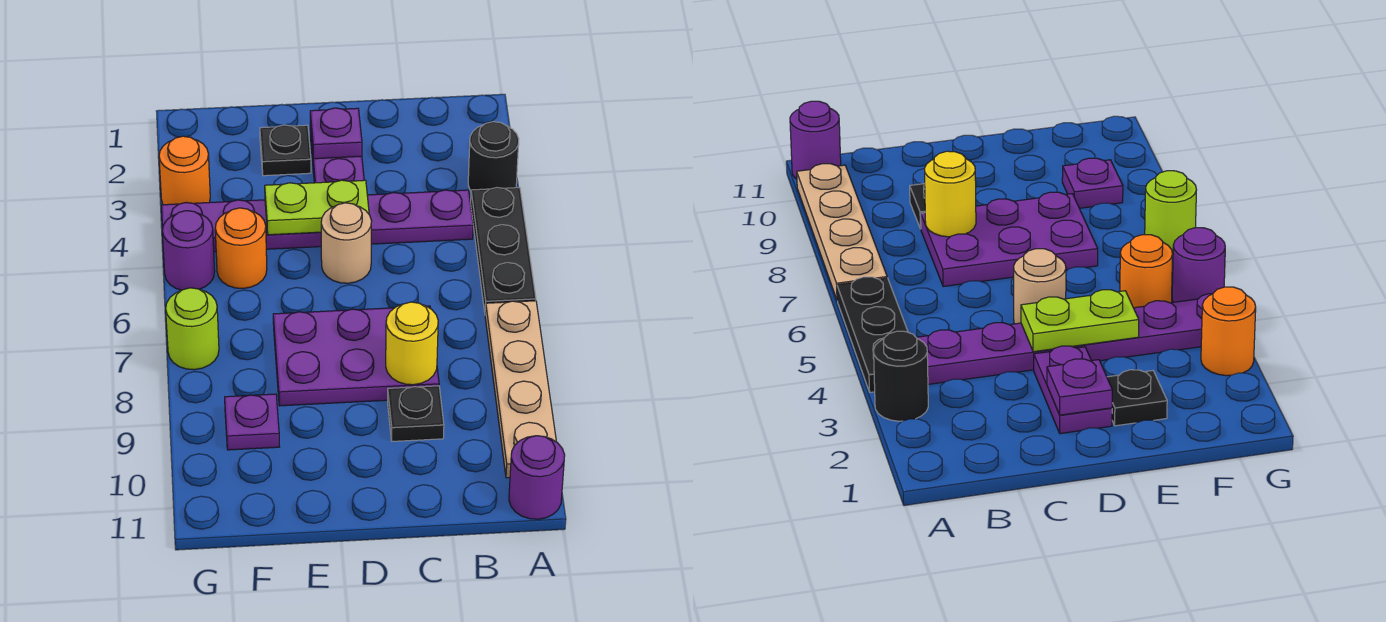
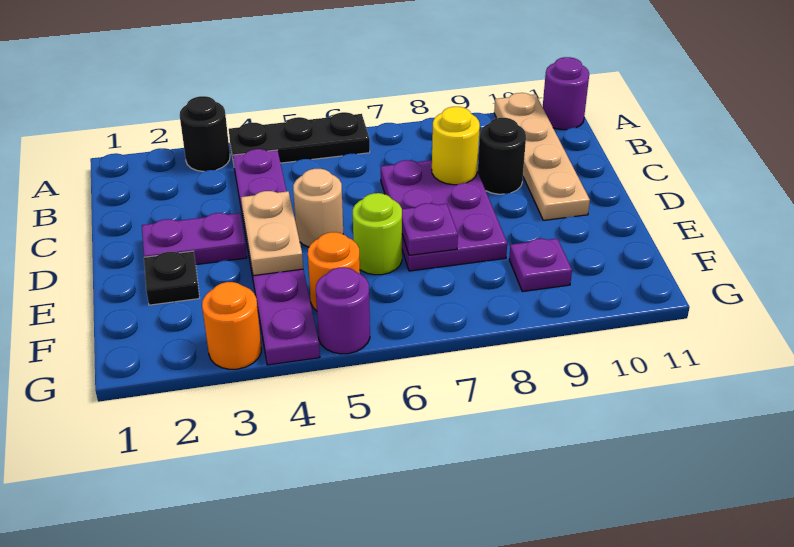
tan 1x4 plate [485,301,556,478] -> tan 1x4 plate turned to [494,93,590,220]
black 1x1 plate [388,386,444,441] -> black 1x1 round brick [478,118,526,194]
purple 1x1 plate [310,108,362,159] -> purple 1x1 plate moved to [402,203,458,255]
lime 1x2 plate [265,180,369,235] -> tan 1x2 plate [241,191,303,276]
lime 1x1 round brick [166,288,219,370] -> lime 1x1 round brick moved to [353,193,402,275]

